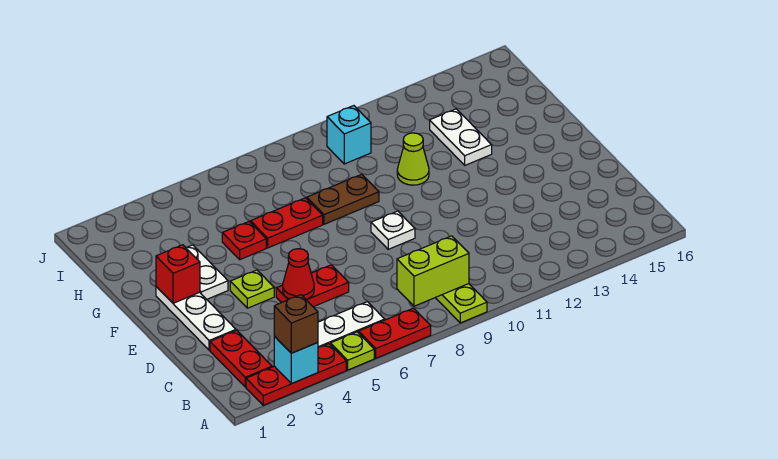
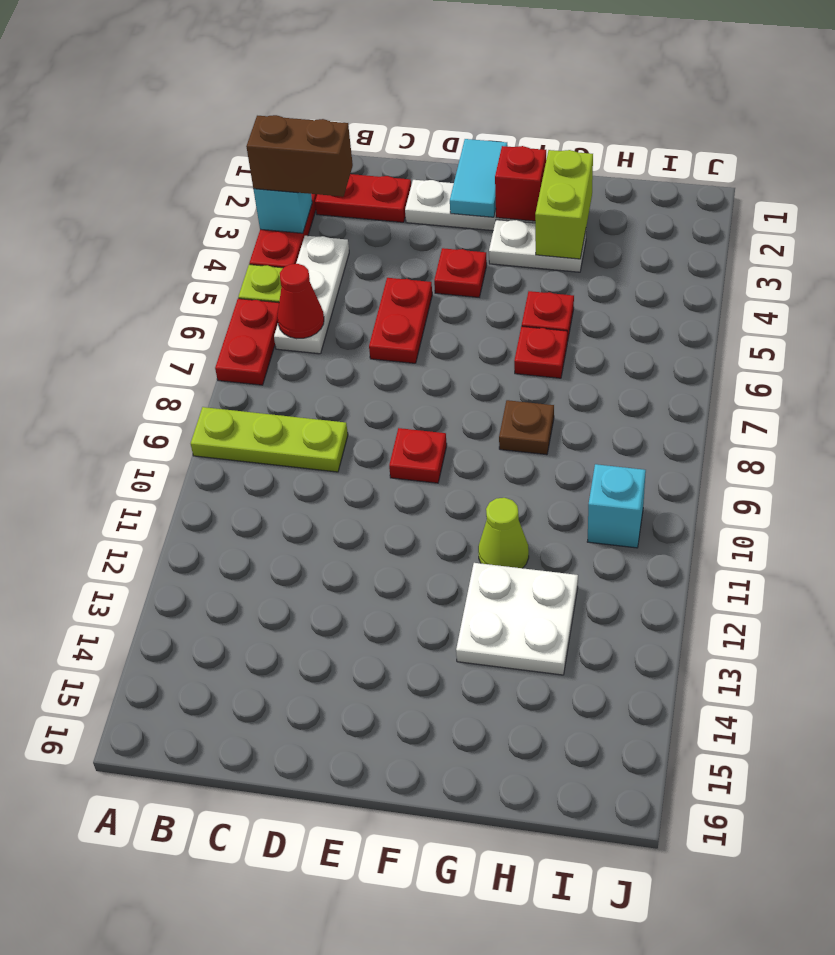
brown 1x1 brick [274,295,318,353] -> brown 1x2 brick [246,115,353,197]
lime 1x2 brick [397,236,469,306] -> lime 1x2 brick moved to [535,150,593,259]
red 1x1 cone [283,249,314,299] -> red 1x1 cone moved to [277,264,324,339]
none -> cyan 1x2 tile [450,139,508,217]
lime 1x1 plate [230,270,274,308] -> red 1x1 plate [434,248,487,297]
white 1x1 plate [371,211,415,249] -> red 1x1 plate [389,428,447,483]
red 1x2 plate [251,198,323,248] -> red 1x1 plate [514,326,567,378]
brown 1x2 plate [307,174,379,224] -> brown 1x1 plate [499,400,554,455]
white 1x2 plate [430,109,492,165] -> white 2x2 plate [456,563,578,675]

